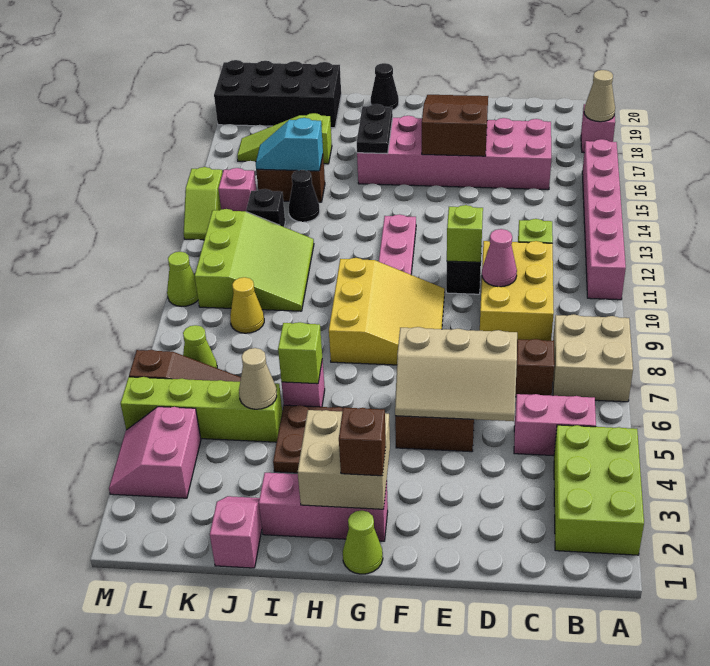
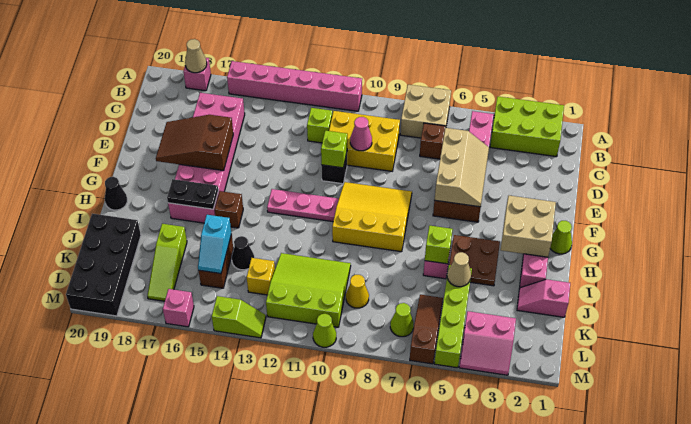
brown 1x1 brick [339,408,386,476] -> brown 1x1 brick moved to [215,191,243,228]
black 1x1 brick [246,189,285,227] -> yellow 1x1 brick [247,258,275,295]
pink 1x1 brick [219,168,257,211] -> pink 1x1 brick moved to [163,289,194,327]

